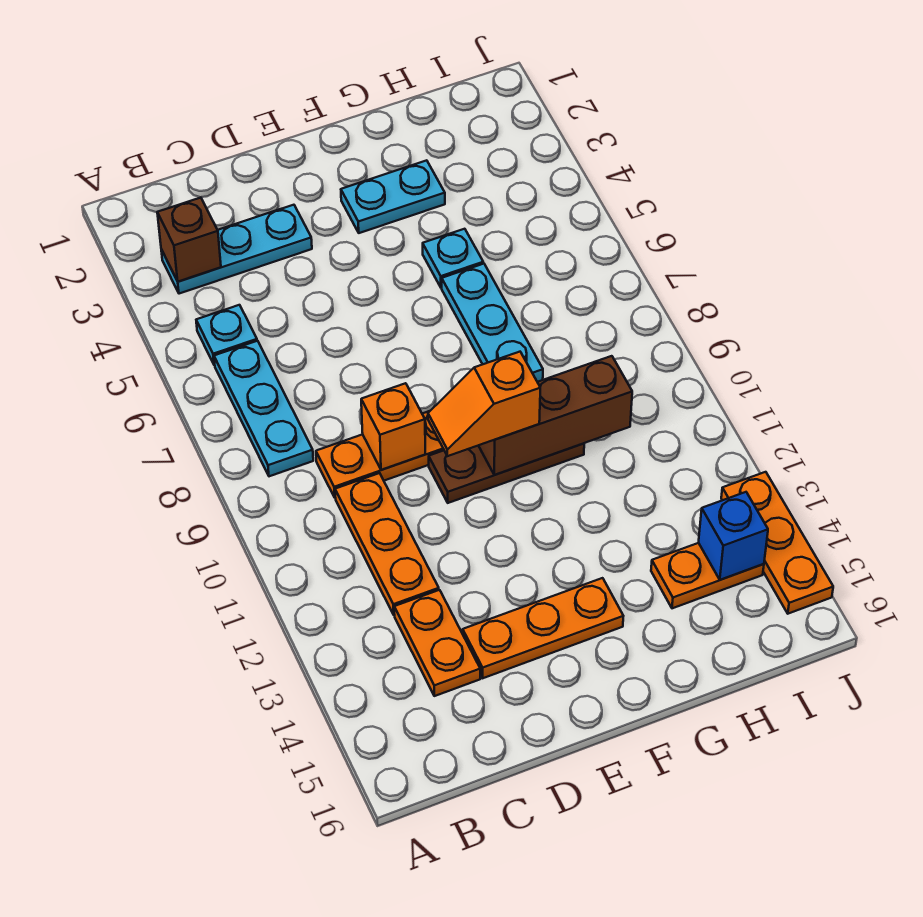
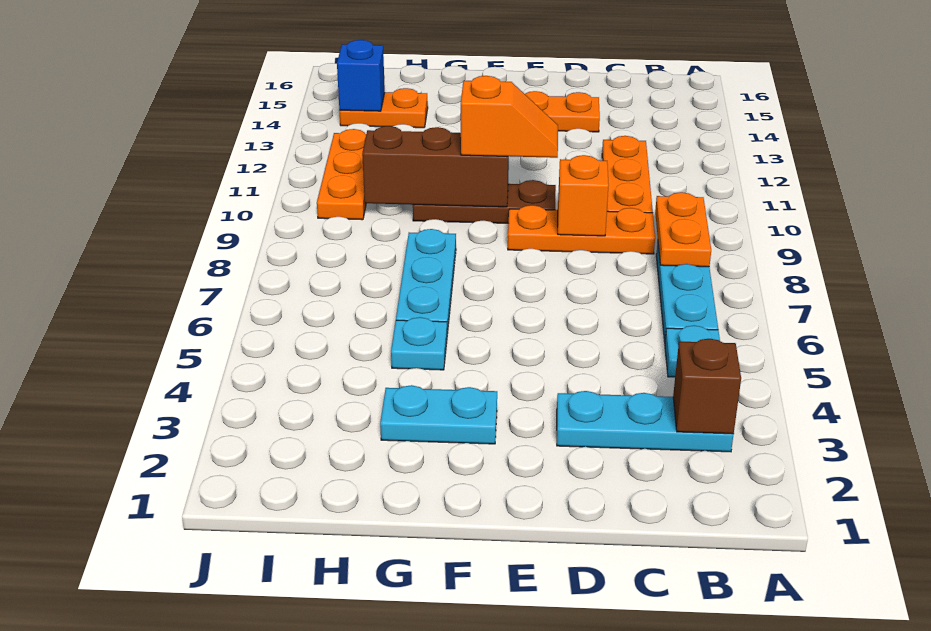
orange 1x2 plate [394,590,480,696] -> orange 1x2 plate moved to [655,192,711,267]
orange 1x3 plate [721,472,833,614] -> orange 1x3 plate moved to [317,129,366,220]

